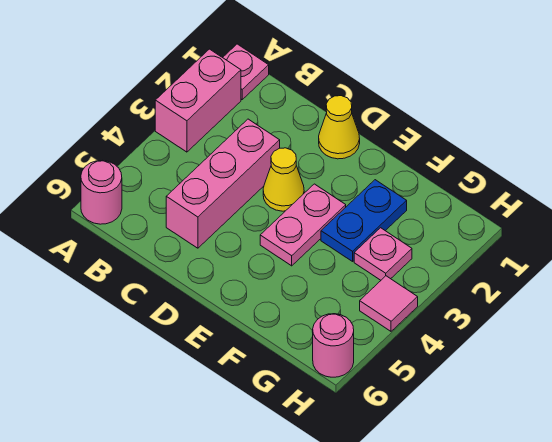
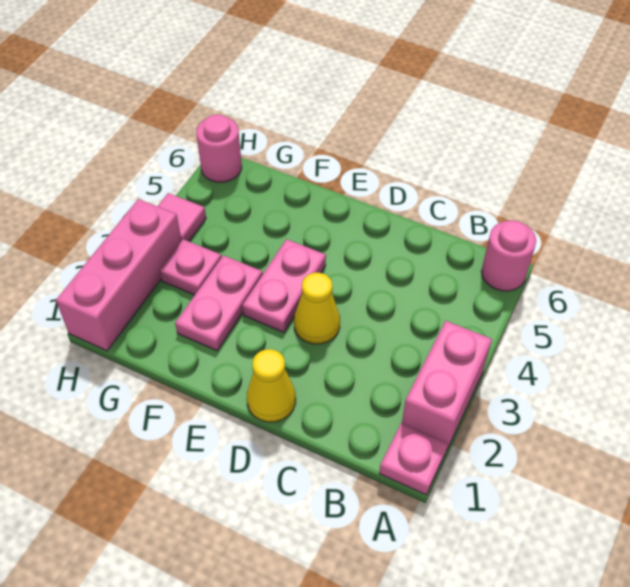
pink 1x3 brick [166,119,280,248] -> pink 1x3 brick moved to [56,199,181,351]
blue 1x2 plate [321,180,407,261] -> pink 1x2 plate [175,255,263,351]

